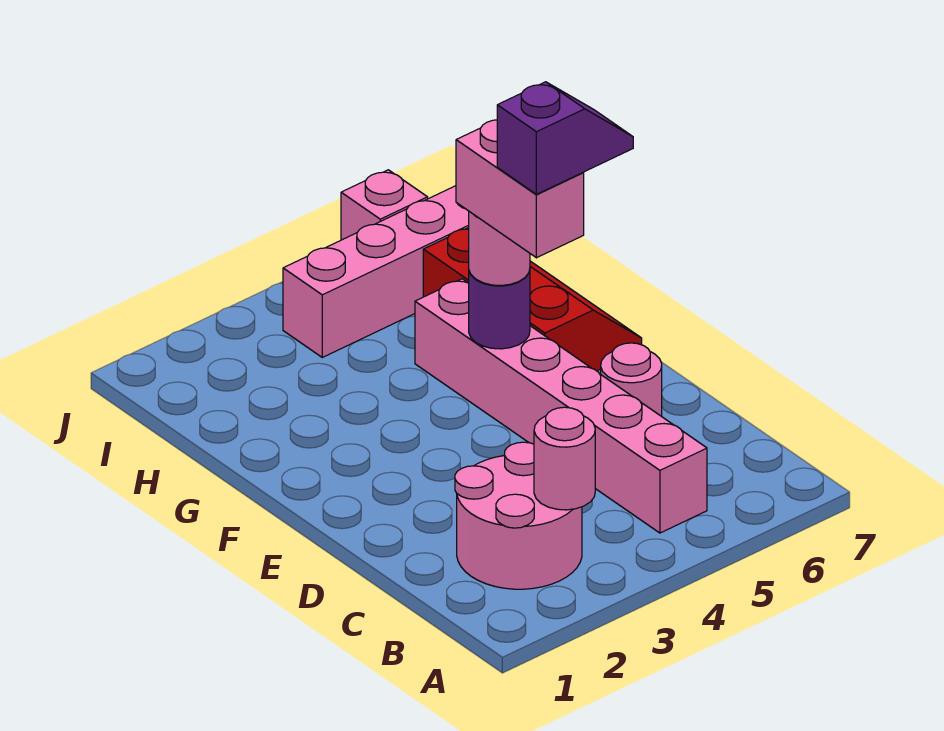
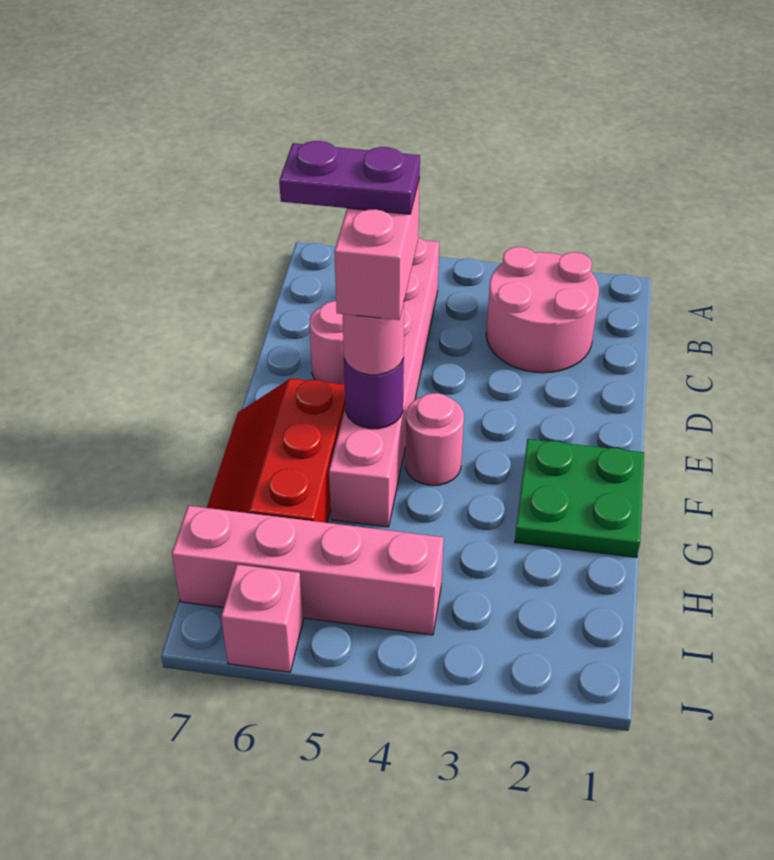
pink 1x1 round brick [534,407,595,510] -> pink 1x1 round brick moved to [405,393,464,485]
purple 1x2 slope [497,82,633,194] -> purple 1x2 plate [279,141,420,214]
none -> green 2x2 plate [515,439,644,557]

